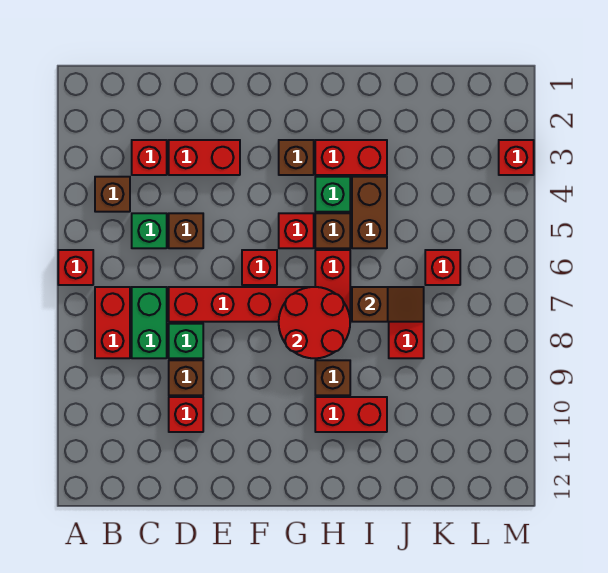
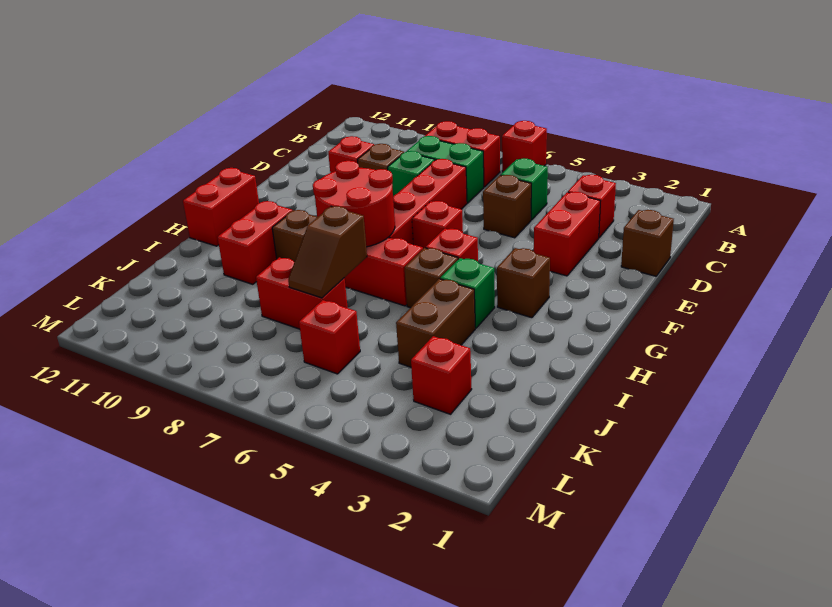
brown 1x1 brick [95,177,130,212] -> brown 1x1 brick moved to [621,210,674,276]
red 1x2 brick [315,140,387,175] -> red 1x2 brick moved to [183,168,259,246]
brown 1x2 brick [352,177,387,248] -> brown 1x2 brick turned to [396,279,475,367]
red 1x1 brick [499,140,534,175] -> red 1x1 brick moved to [411,336,472,414]

